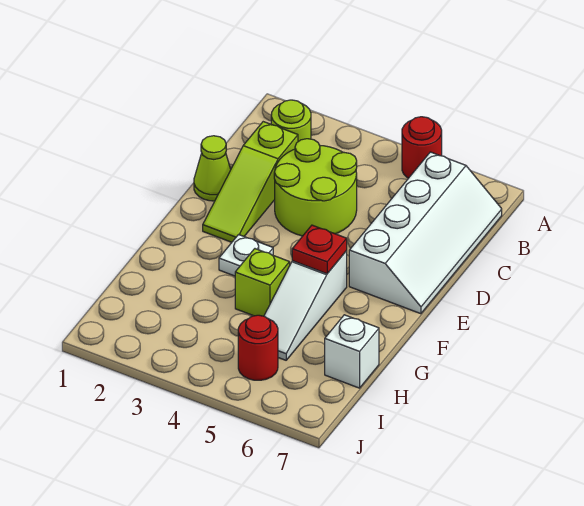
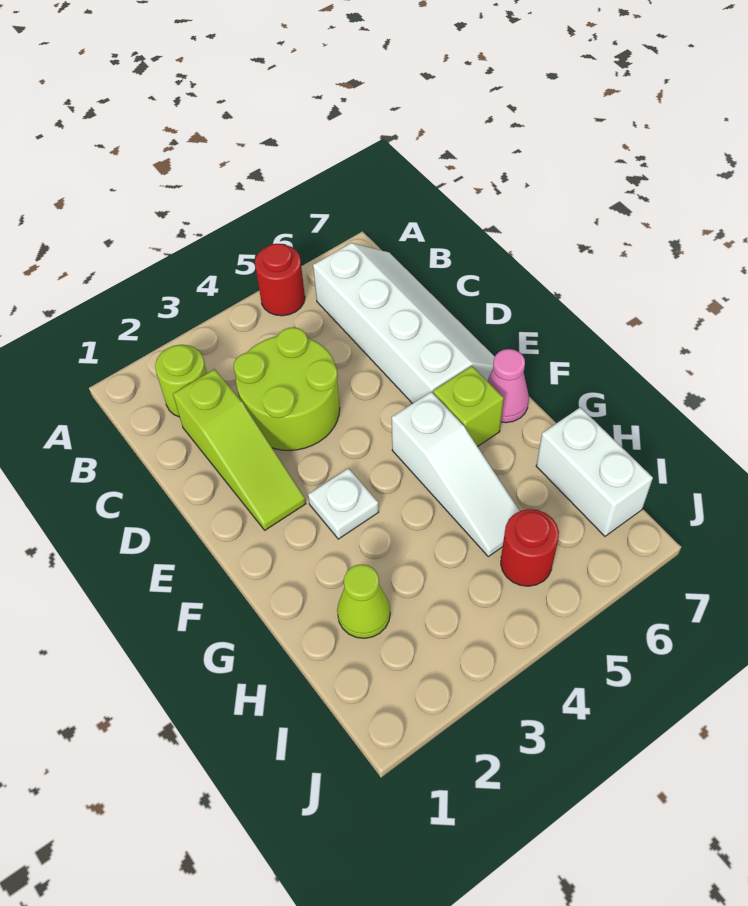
lime 1x1 cone [194,136,231,201] -> lime 1x1 cone moved to [337,564,390,638]
red 1x1 plate [292,225,347,274] -> none
none -> pink 1x1 cone [488,349,529,423]
lime 1x1 brick [235,249,290,316] -> lime 1x1 brick moved to [433,366,504,446]
white 1x1 brick [325,315,379,388] -> white 1x2 brick [536,407,653,536]

